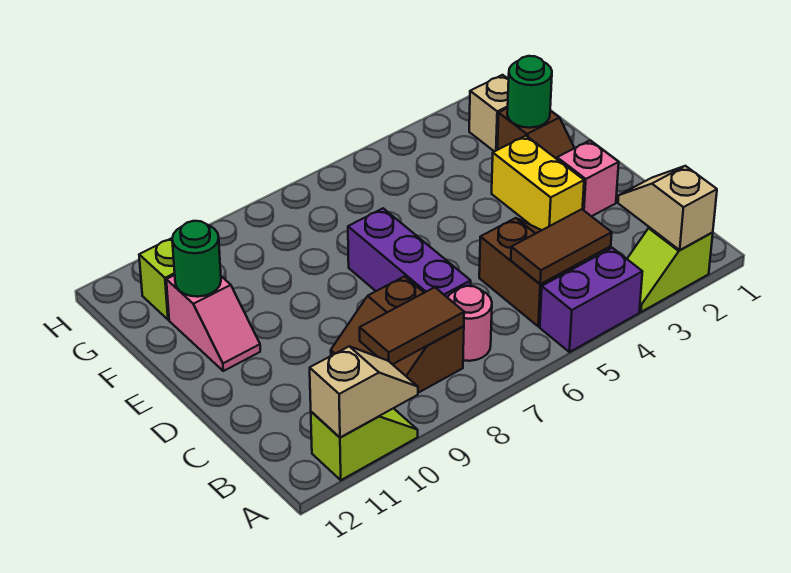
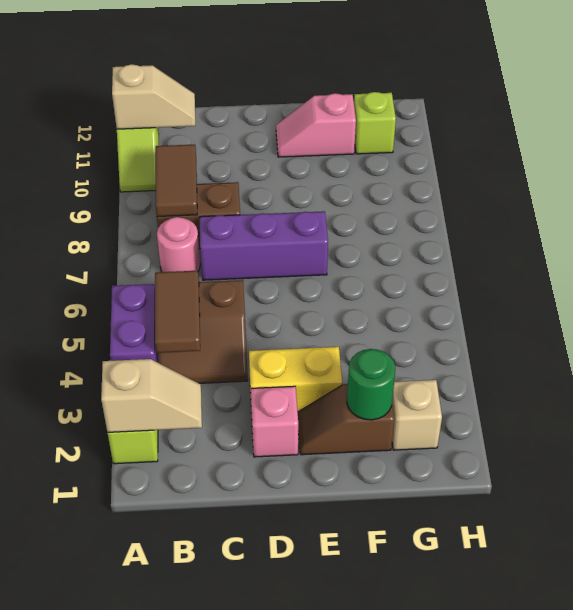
tan 1x2 slope [310,346,418,437] -> tan 1x2 slope turned to [112,64,195,129]
green 1x1 round brick [172,221,221,297] -> none

